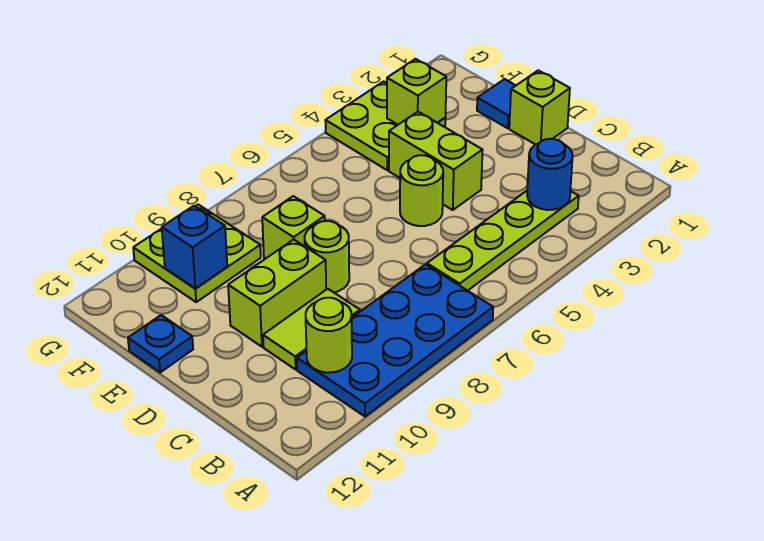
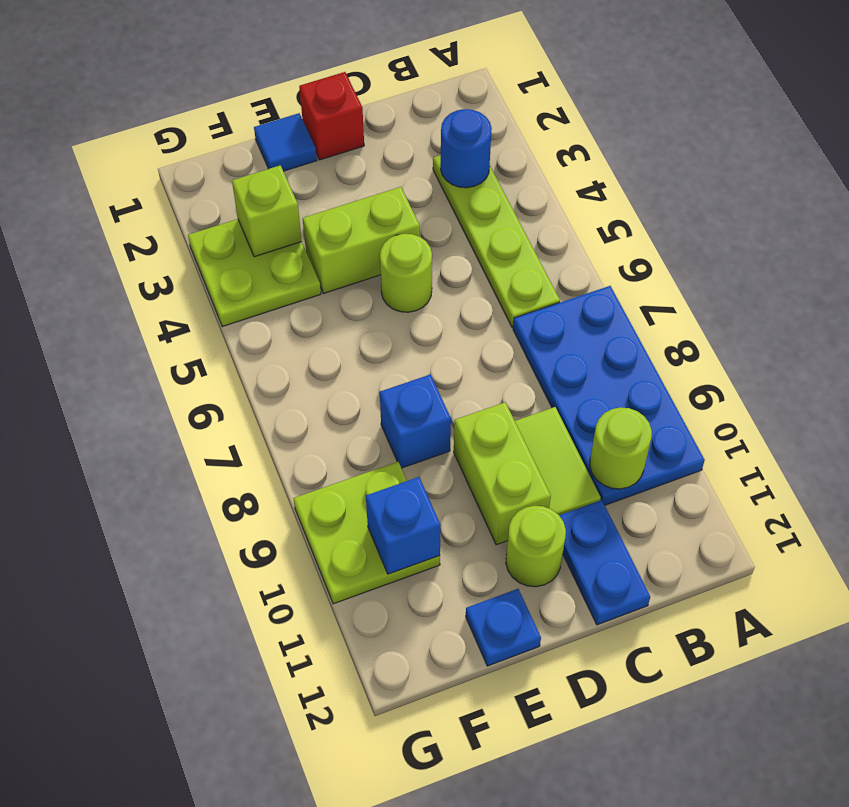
none -> blue 1x2 plate [559,500,650,625]
lime 1x1 brick [509,70,570,145] -> red 1x1 brick [299,72,364,160]
lime 1x1 round brick [305,221,349,292] -> lime 1x1 round brick moved to [506,506,566,587]
lime 1x1 brick [262,196,325,259] -> blue 1x1 brick [380,375,451,468]

